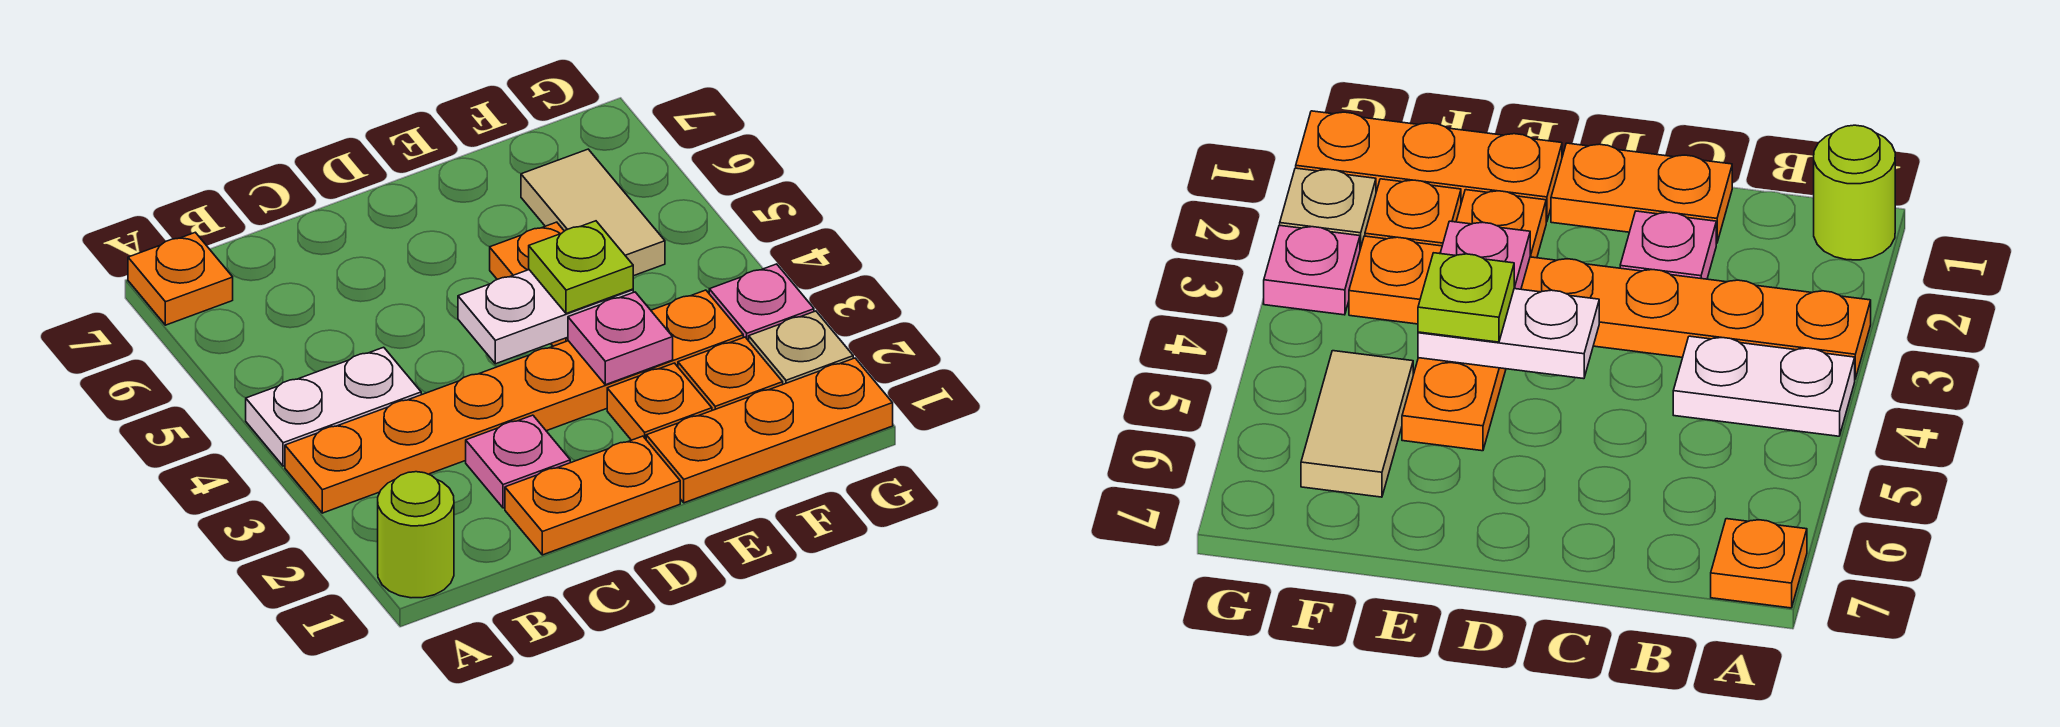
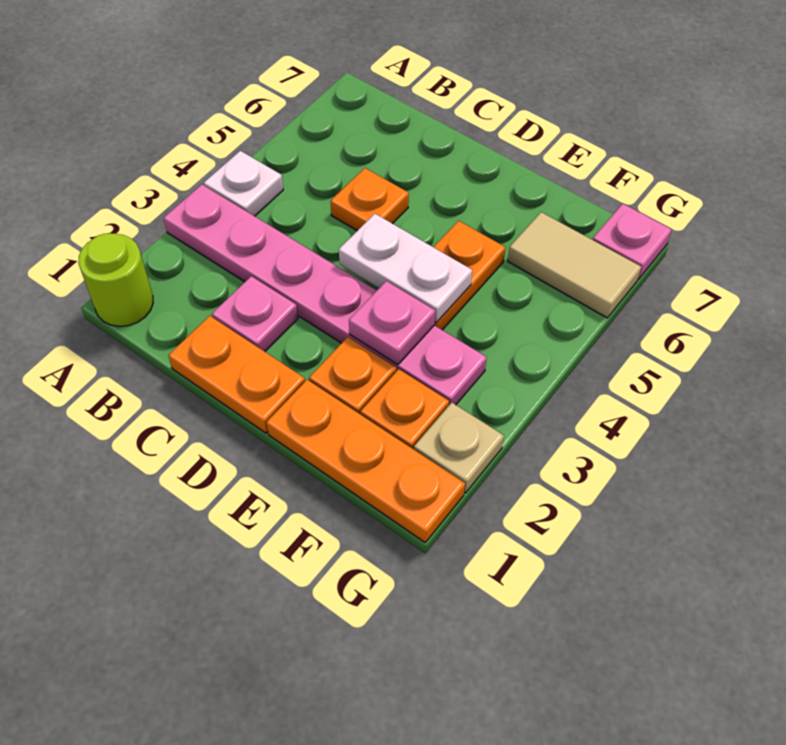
orange 1x6 plate [285,290,743,513] -> pink 1x6 plate [164,184,487,405]
white 1x2 plate [246,347,421,466] -> white 1x1 plate [204,151,283,216]
orange 1x1 plate [128,232,233,325] -> orange 1x1 plate moved to [331,168,409,231]
lime 1x1 plate [529,221,633,314] -> none
tan 1x2 tile [521,149,665,276] -> tan 1x2 tile turned to [508,212,641,318]
pink 1x1 plate [709,264,814,341] -> pink 1x1 plate moved to [593,204,672,279]

